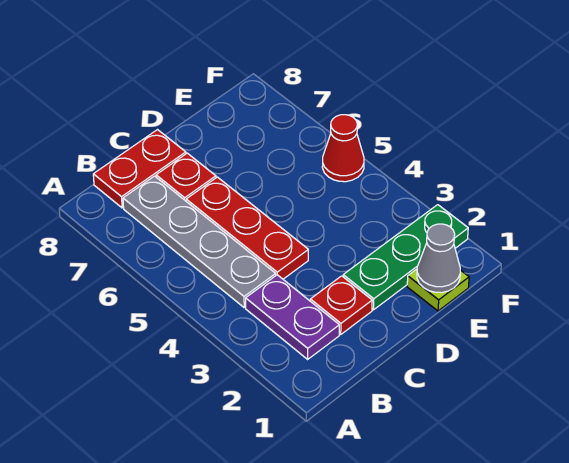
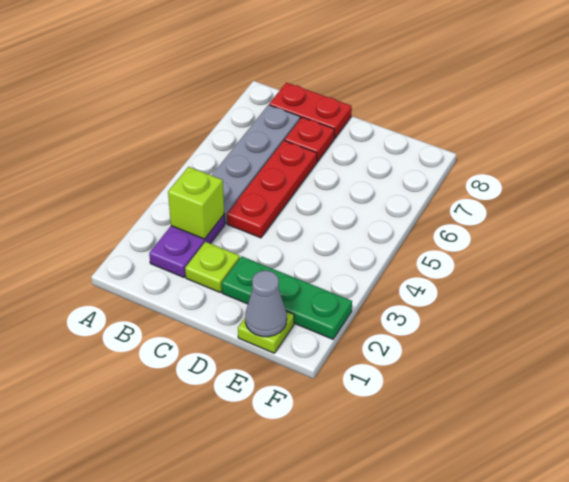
none -> lime 1x1 brick [168,167,224,239]
red 1x1 plate [310,276,372,334] -> lime 1x1 plate [185,242,240,292]
red 1x1 cone [322,115,364,182] -> none

